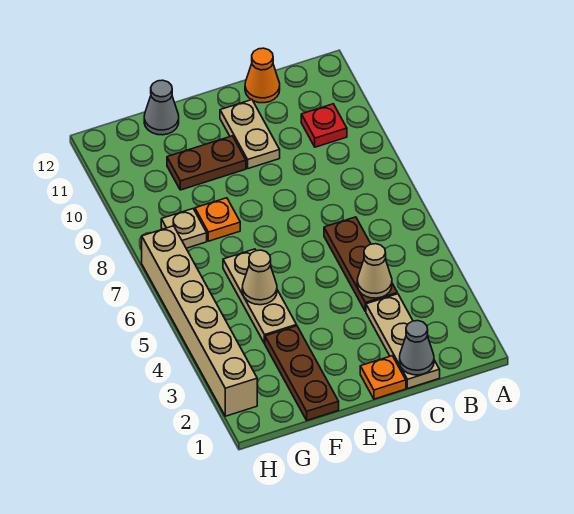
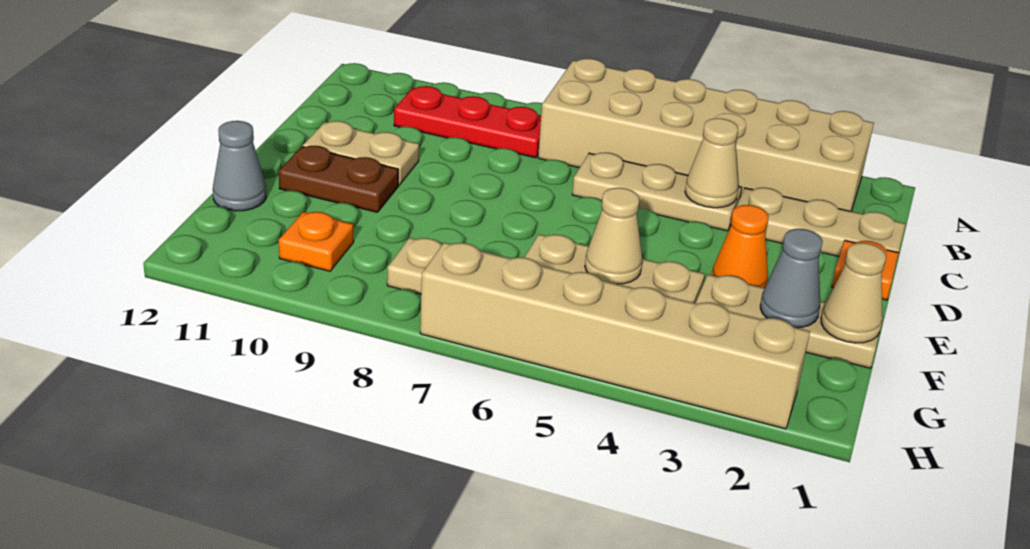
none -> tan 2x6 brick [538,59,874,211]
red 1x1 plate [301,104,347,147] -> red 1x3 plate [394,86,541,158]
grey 1x1 cone [400,321,434,375] -> grey 1x1 cone moved to [760,229,823,328]
brown 1x3 plate [324,217,397,312] -> tan 1x3 plate [572,152,742,231]
orange 1x1 cone [245,48,280,103] -> orange 1x1 cone moved to [712,205,769,288]
brown 1x2 plate [167,136,246,190] -> brown 1x2 plate turned to [279,146,398,212]
brown 1x3 plate [265,326,339,420] -> tan 1x3 plate [696,274,883,368]
none -> tan 1x1 cone [821,243,886,343]
orange 1x1 plate [195,198,240,241] -> orange 1x1 plate moved to [279,212,354,271]

